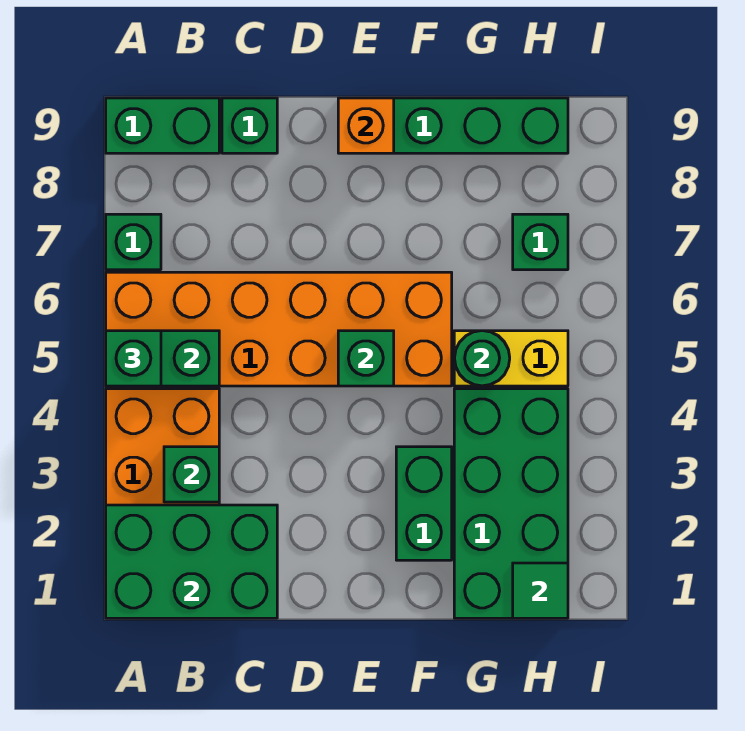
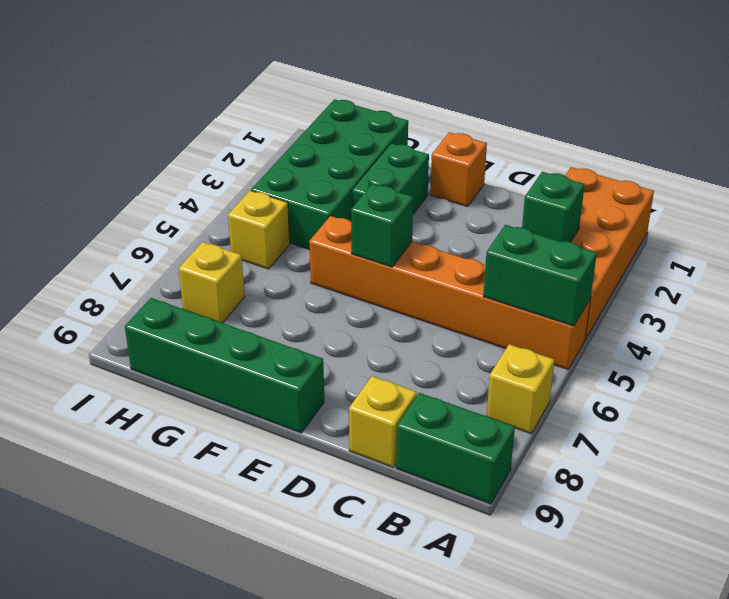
green 2x3 brick [106,505,277,618] -> none
orange 2x6 brick [106,272,452,386] -> orange 1x6 brick [309,216,590,369]
green 1x1 brick [106,331,161,386] -> none
green 1x1 brick [106,214,161,270] -> yellow 1x1 brick [487,344,554,433]
green 1x1 brick [222,98,277,153] -> yellow 1x1 brick [349,376,417,468]
orange 1x1 brick [338,98,394,153] -> orange 1x1 brick moved to [430,132,487,207]
yellow 1x2 brick [454,331,568,386] -> yellow 1x1 brick [228,191,290,269]
green 1x1 round brick [454,331,510,386] -> none
green 1x1 tile [513,563,568,618] -> none
green 1x1 brick [513,214,568,270] -> yellow 1x1 brick [179,242,245,323]

